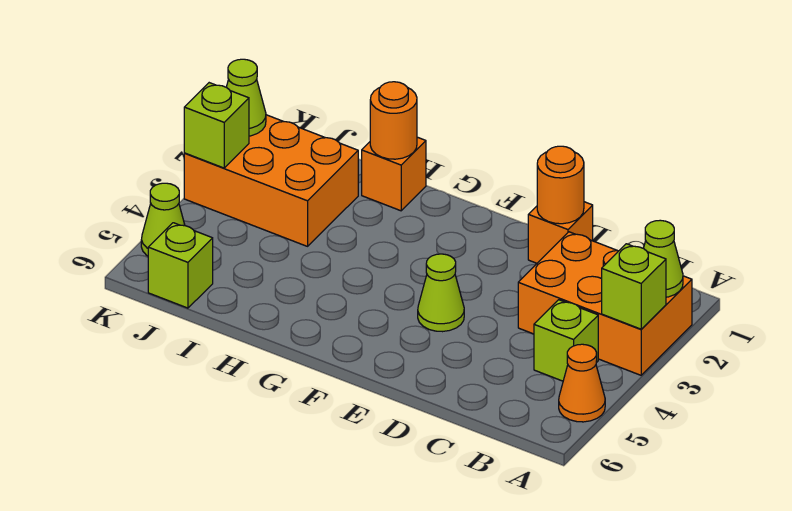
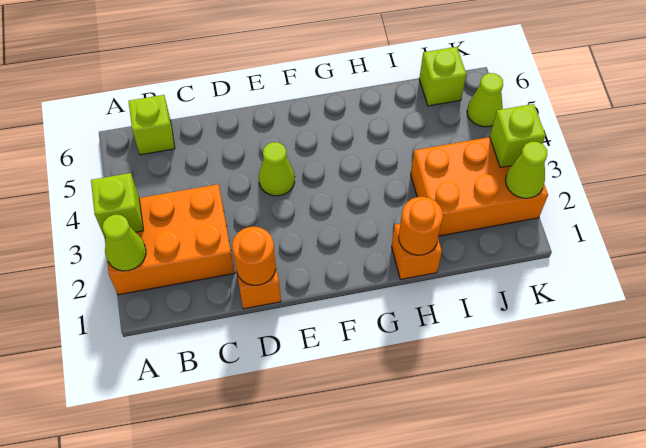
orange 1x1 cone [559,344,605,422] -> none
lime 1x1 brick [534,300,598,381] -> lime 1x1 brick moved to [128,95,175,155]

